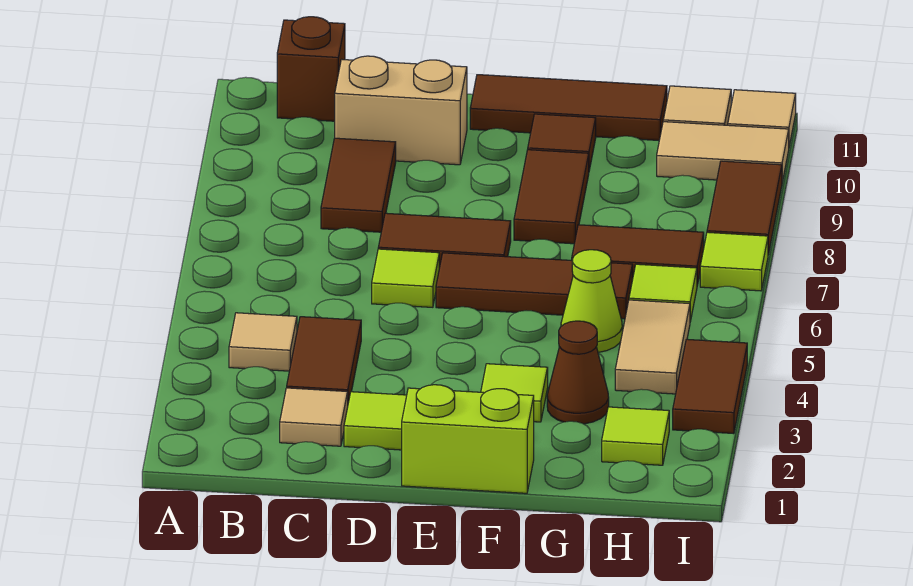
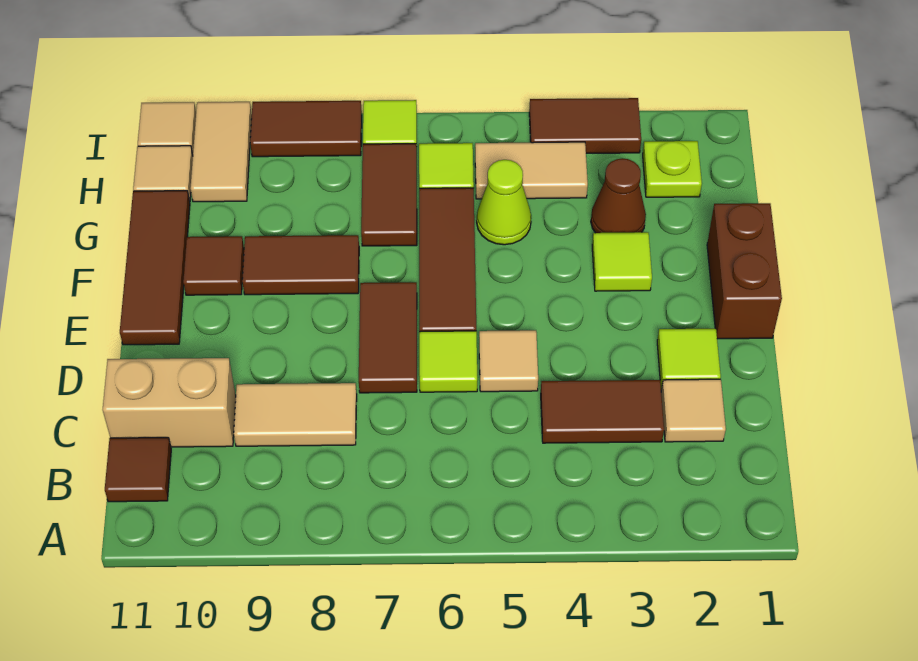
tan 1x1 tile [229,313,297,371] -> tan 1x1 tile moved to [479,330,538,392]
brown 1x1 brick [277,17,345,121] -> brown 1x1 tile [105,438,171,502]
brown 1x2 tile [321,138,396,232] -> tan 1x2 tile [234,383,357,446]
tan 1x2 brick [335,56,467,165] -> tan 1x2 brick turned to [103,358,236,447]
lime 1x2 brick [402,385,534,493] -> brown 1x2 brick [707,203,782,339]
lime 1x1 tile [602,407,669,465] -> lime 1x1 plate [643,141,702,197]

